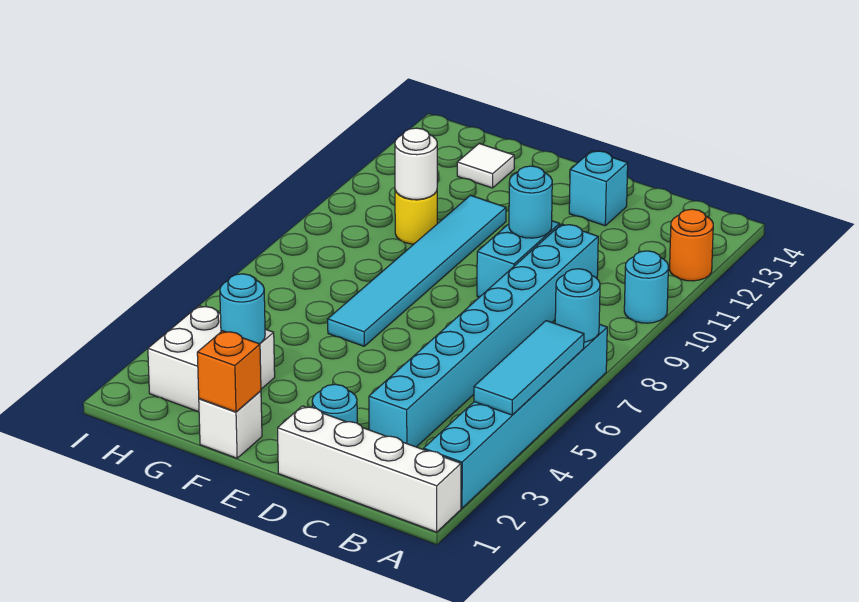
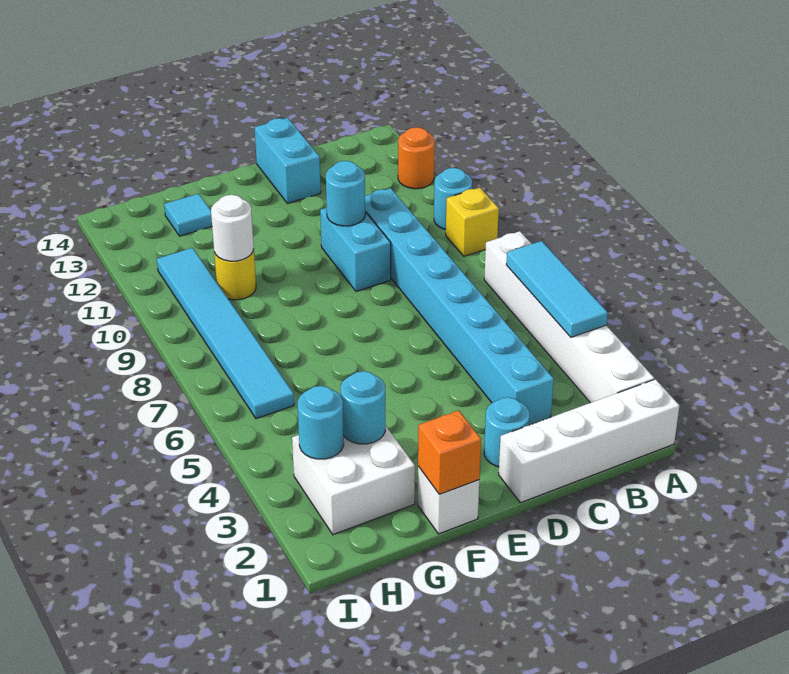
cyan 1x6 brick [424,324,607,508] -> white 1x6 brick [484,231,654,403]
cyan 1x1 round brick [555,269,600,342] -> cyan 1x1 round brick moved to [298,386,344,459]
none -> yellow 1x1 brick [446,188,499,256]
cyan 1x1 brick [569,151,628,226] -> cyan 1x2 brick [255,118,321,203]
cyan 1x6 tile [328,195,506,346] -> cyan 1x6 tile moved to [157,248,294,419]
white 1x1 tile [457,144,514,188] -> cyan 1x1 tile [164,194,212,236]

